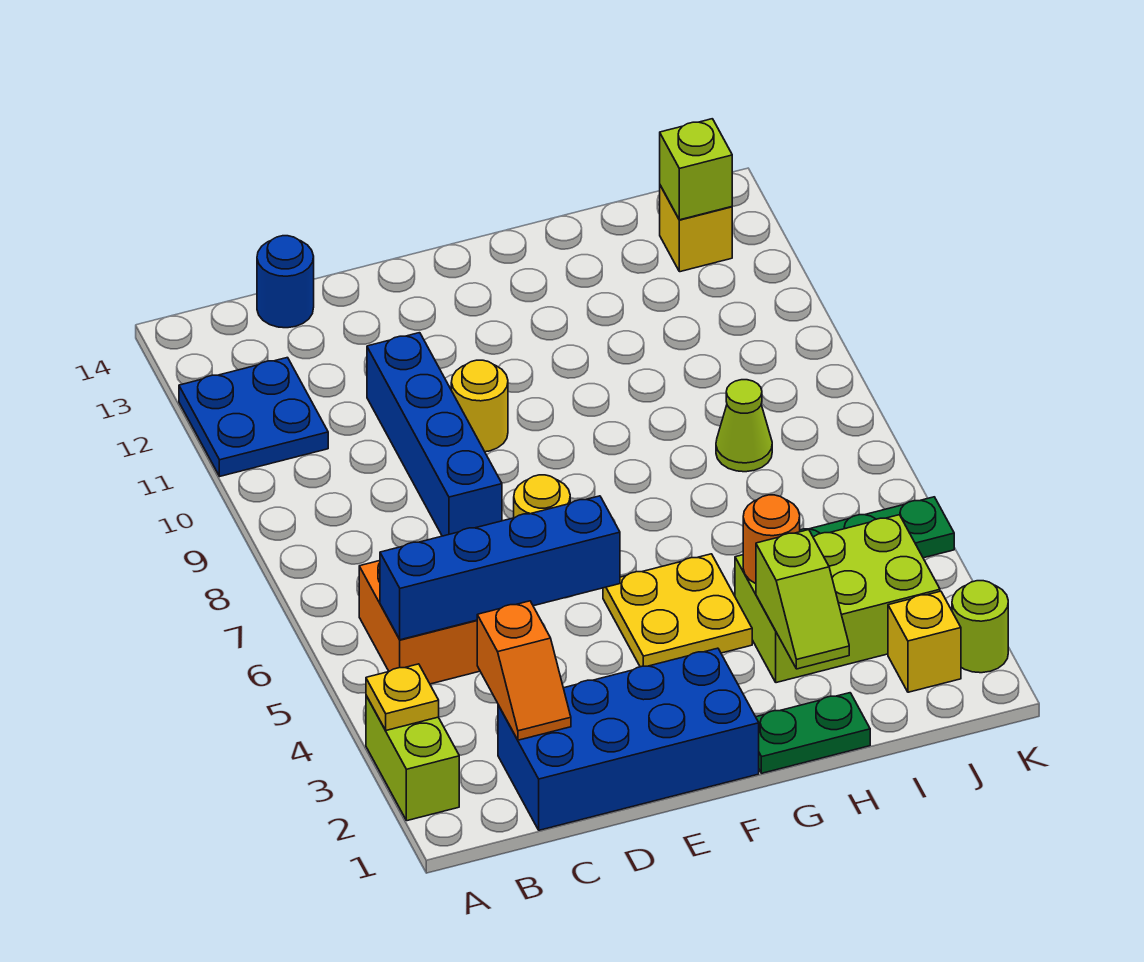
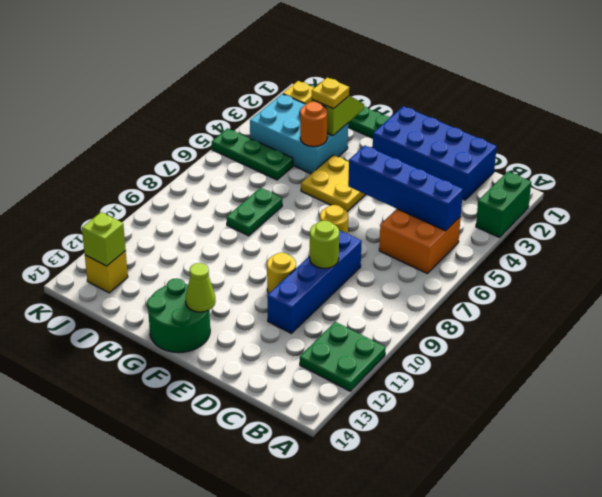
lime 1x2 brick [366,696,459,821] -> green 1x2 brick [476,172,531,237]
yellow 1x1 plate [366,664,439,730] -> yellow 1x1 plate moved to [312,78,349,109]
blue 2x2 plate [179,358,328,476] -> green 2x2 plate [300,322,385,391]
orange 1x2 slope [477,601,571,740] -> none
blue 1x1 round brick [257,236,314,328] -> none
none -> green 2x2 round brick [147,278,210,353]
lime 2x3 brick [735,515,940,683] -> cyan 2x3 brick [250,94,348,174]
none -> green 1x2 plate [227,188,282,236]
lime 1x1 cone [716,380,772,472] -> lime 1x1 cone moved to [186,263,216,312]
lime 1x1 round brick [952,581,1008,673] -> lime 1x1 round brick moved to [310,221,339,269]

